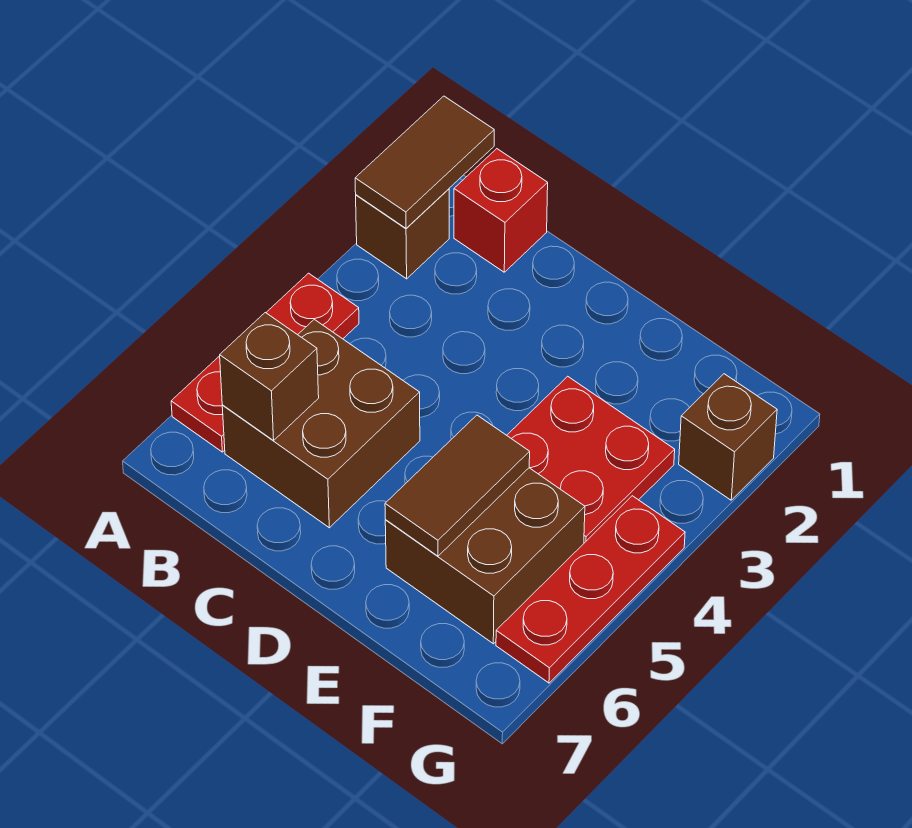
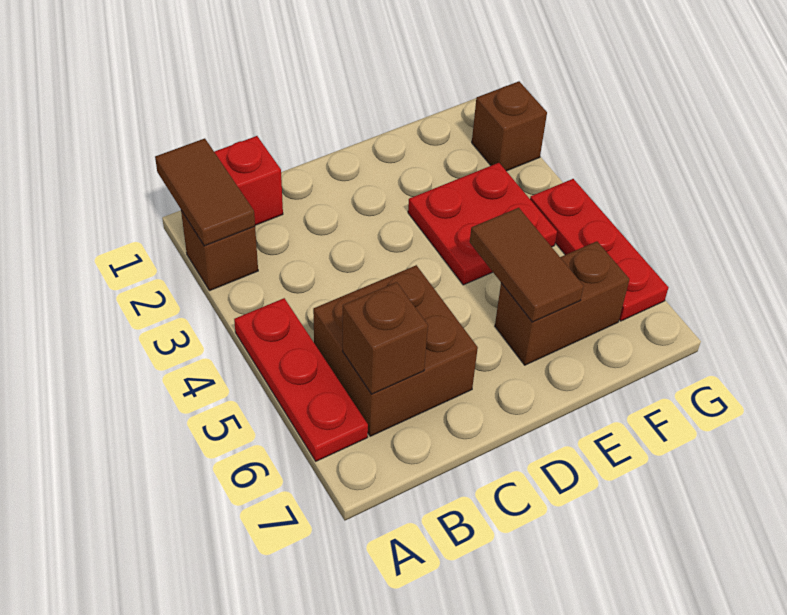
brown 2x2 brick [385,468,585,644] -> brown 1x2 brick [495,241,629,365]

